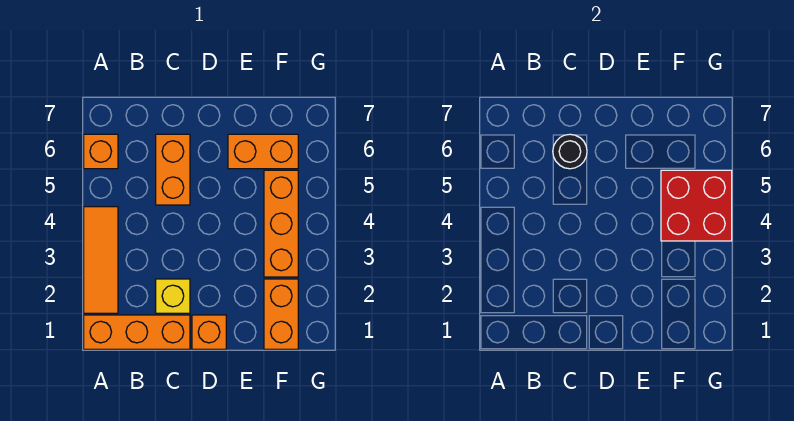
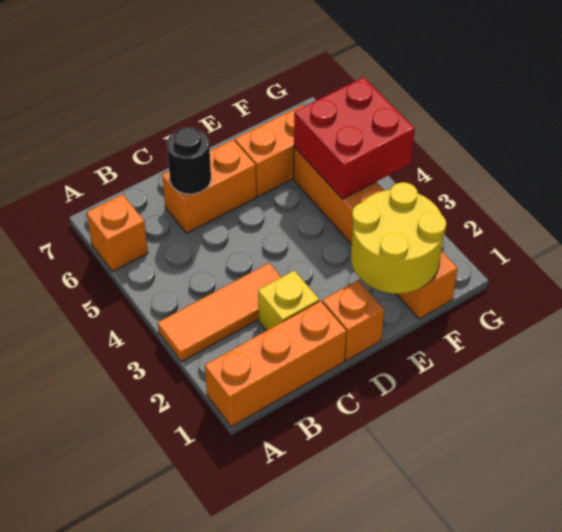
orange 1x3 tile [84,207,118,313] -> orange 1x3 tile turned to [158,263,281,362]
orange 1x2 brick [156,134,190,205] -> orange 1x2 brick turned to [162,140,256,233]
none -> yellow 2x2 round brick [351,182,446,294]

